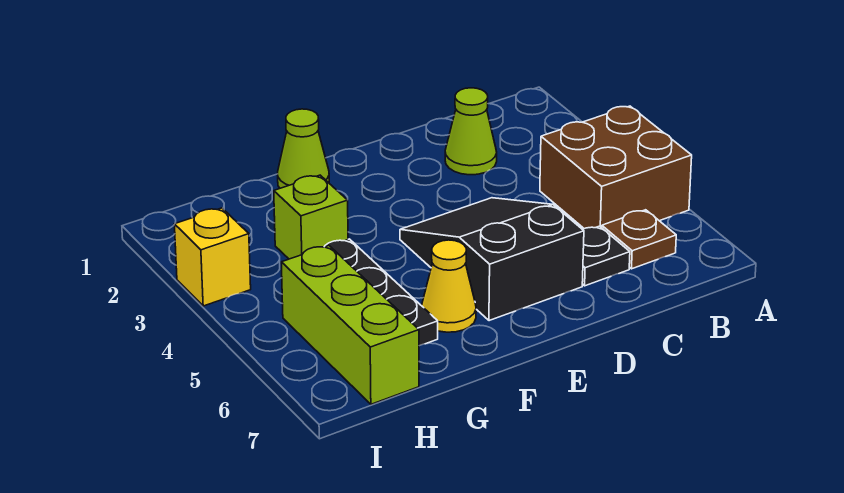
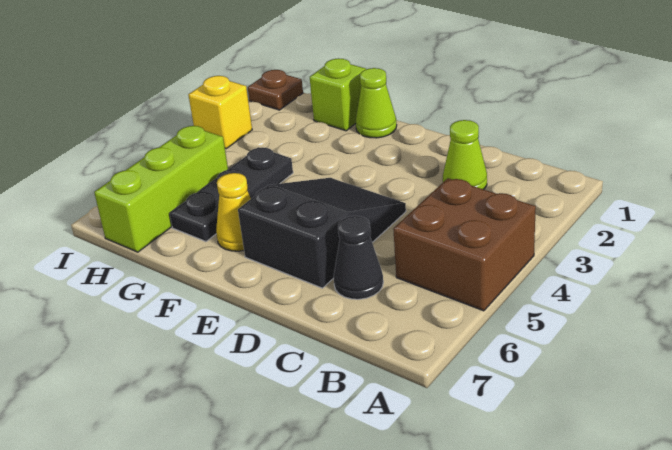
brown 1x1 plate [602,210,676,269] -> brown 1x1 plate moved to [248,70,303,110]
black 1x1 plate [582,226,630,286] -> black 1x1 cone [334,216,383,299]
lime 1x1 brick [274,175,348,259] -> lime 1x1 brick moved to [310,58,366,131]

